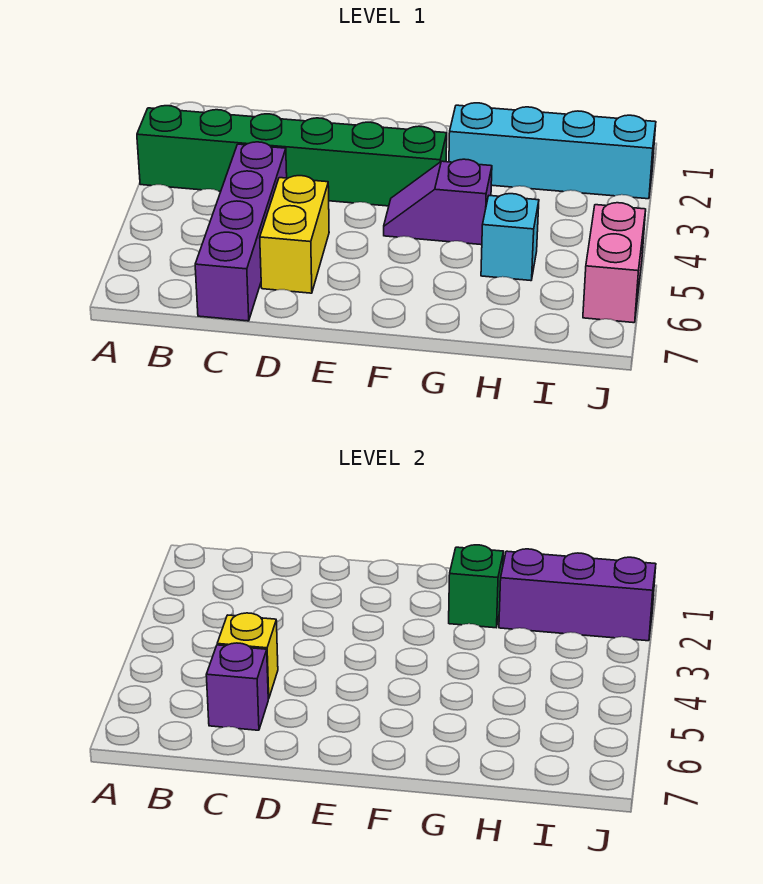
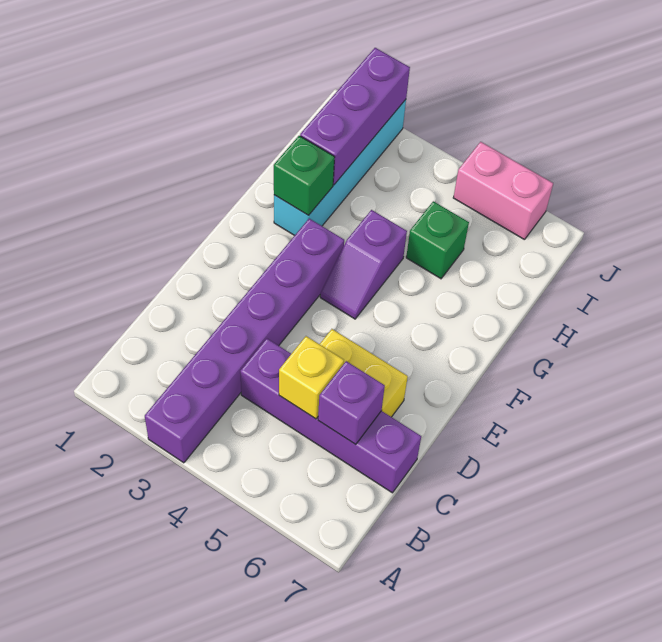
green 1x6 brick [137,106,447,206] -> purple 1x6 brick [145,219,344,463]
cyan 1x1 brick [481,194,539,281] -> green 1x1 brick [406,201,469,279]

